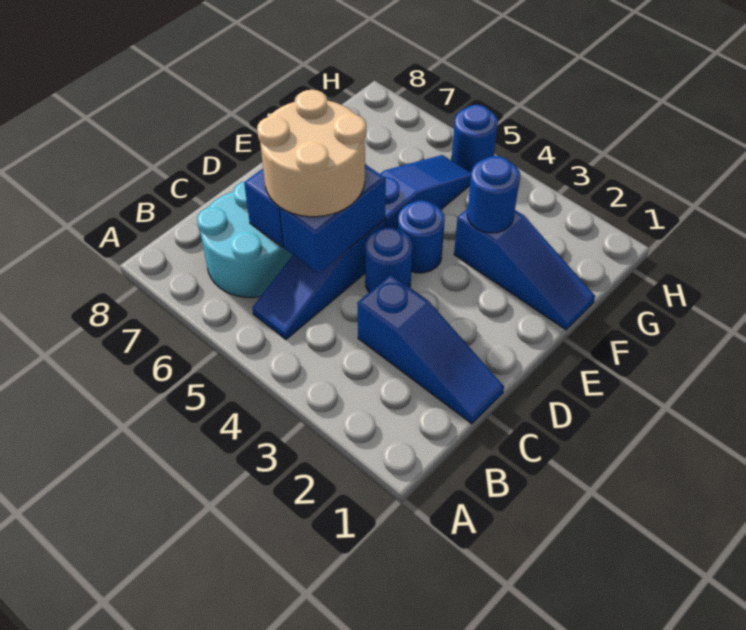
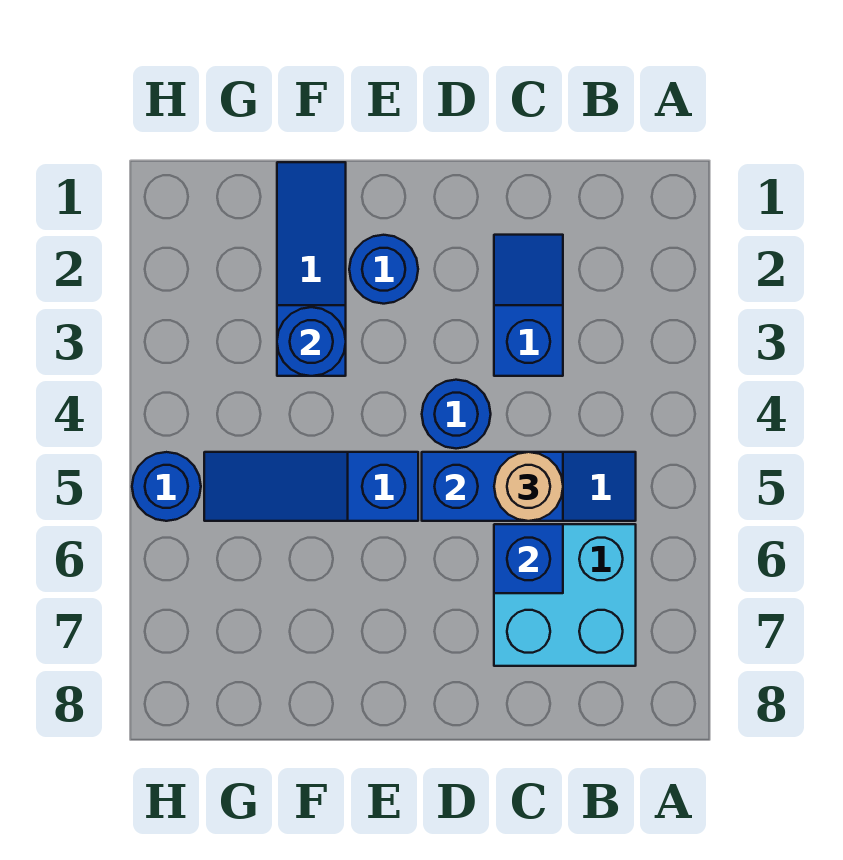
cyan 2x2 round brick [197,181,293,297] -> cyan 2x2 brick [494,524,636,666]
blue 1x3 slope [357,274,504,424] -> blue 1x2 slope [494,235,563,376]
tan 2x2 round brick [257,90,366,217] -> tan 1x1 round brick [494,452,563,521]
blue 1x1 round brick [398,200,445,273] -> blue 1x1 round brick moved to [349,235,418,304]

